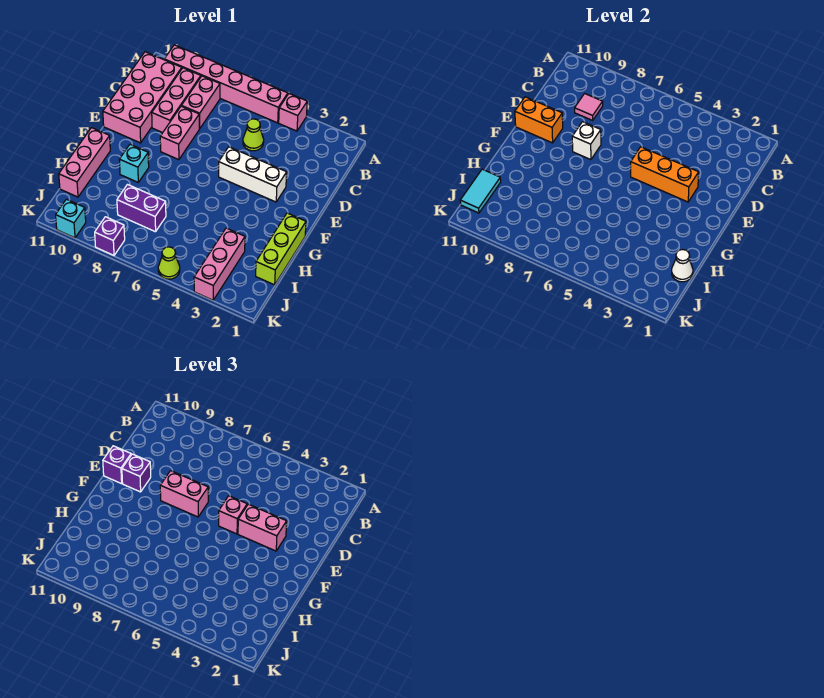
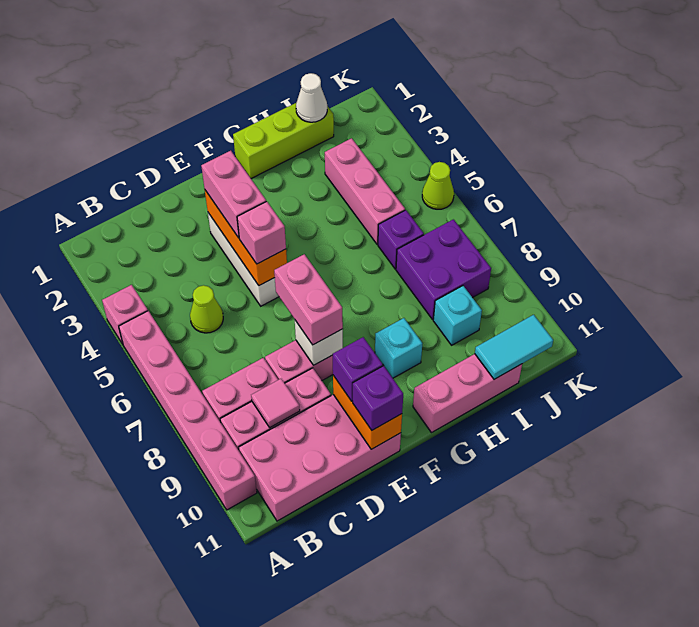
pink 1x3 brick [194,228,245,300] -> pink 1x3 brick turned to [325,138,405,244]
purple 1x2 brick [117,185,166,232] -> purple 2x2 brick [396,219,491,320]
purple 1x1 brick [95,217,125,255] -> purple 1x1 brick moved to [378,210,424,269]
cyan 1x1 brick [56,199,86,238] -> cyan 1x1 brick moved to [433,286,482,345]

